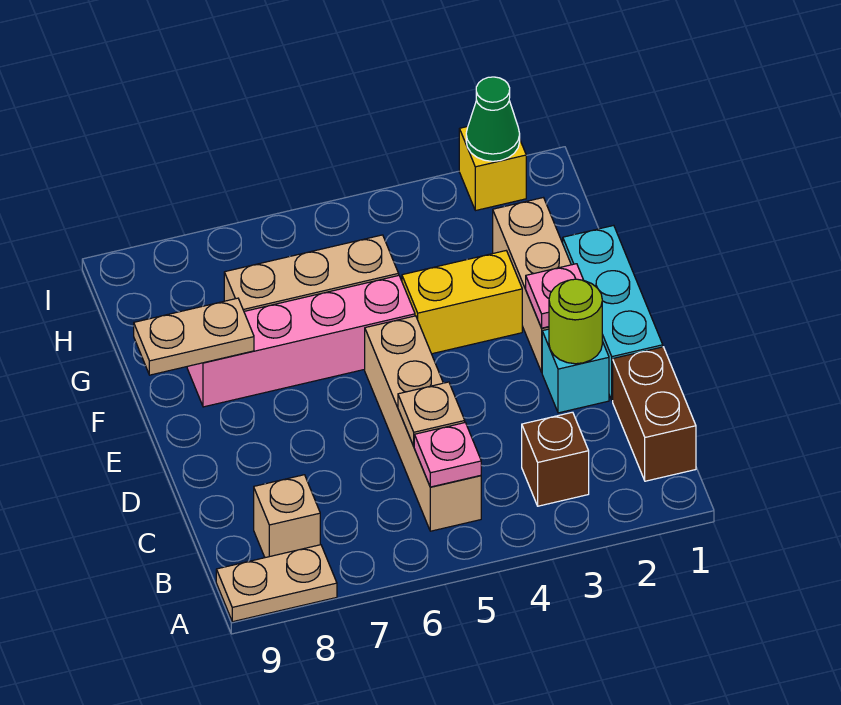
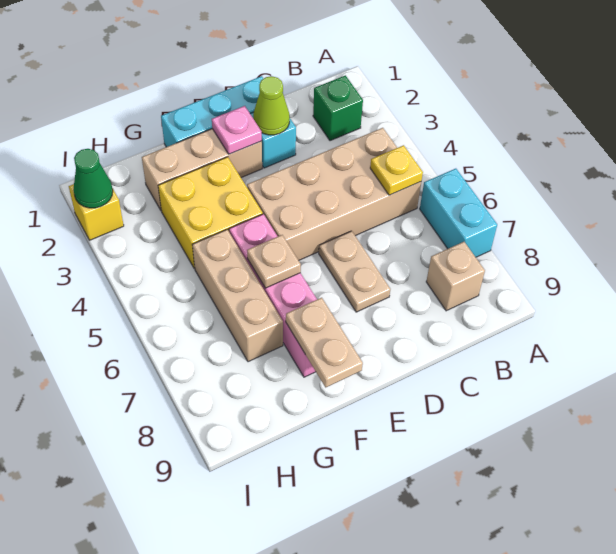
none -> cyan 1x2 brick [420,169,497,257]
tan 1x2 plate [216,545,337,622] -> tan 1x2 plate moved to [319,231,390,312]
brown 1x2 brick [613,347,696,481] -> none
none -> green 1x1 brick [313,75,363,141]
brown 1x1 brick [522,412,589,506] -> none
tan 1x4 brick [365,316,481,531] -> tan 2x4 brick [247,128,421,260]
pink 1x1 plate [414,423,481,487] -> yellow 1x1 plate [370,145,423,195]
tan 1x1 plate [398,382,465,446] -> tan 1x1 plate moved to [247,235,301,288]
lime 1x1 round brick [549,279,602,364] -> lime 1x1 cone [253,76,290,135]
yellow 1x2 brick [402,251,522,354] -> yellow 2x2 brick [158,157,263,268]

